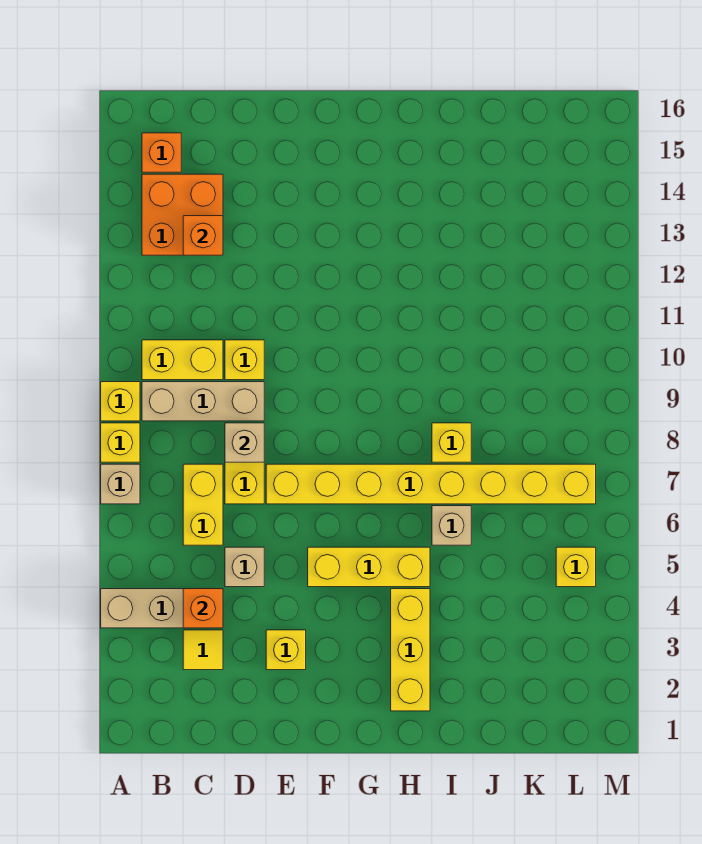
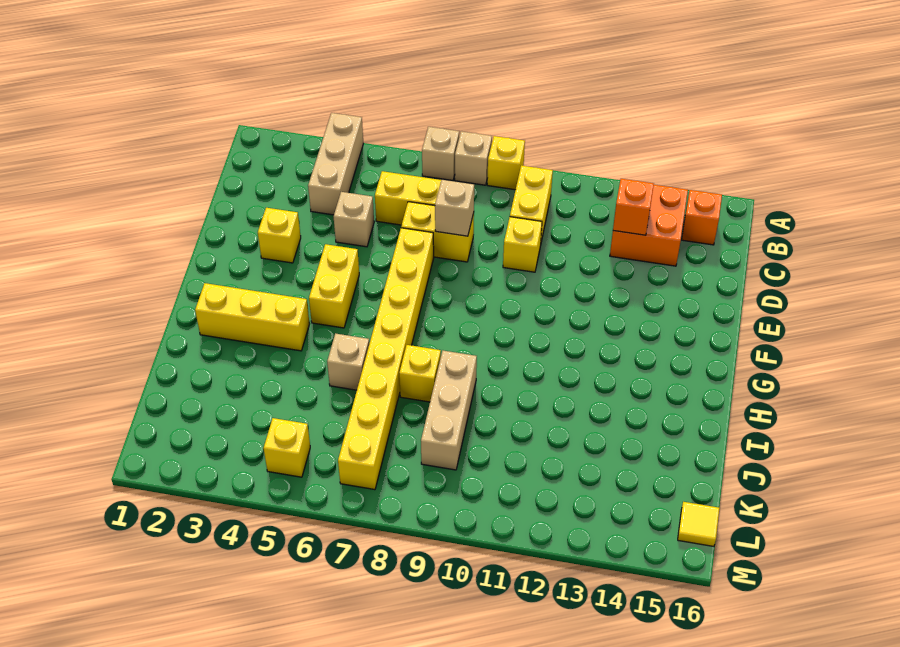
yellow 1x1 brick [101,423,140,462] -> tan 1x1 brick [455,131,492,185]
tan 1x3 brick [142,382,264,421] -> tan 1x3 brick moved to [421,351,477,470]
yellow 1x1 tile [183,630,223,670] -> yellow 1x1 tile moved to [678,502,719,546]
orange 1x1 brick [183,589,223,628] -> none
yellow 1x3 brick [308,547,430,587] -> yellow 1x2 brick [309,244,359,328]

